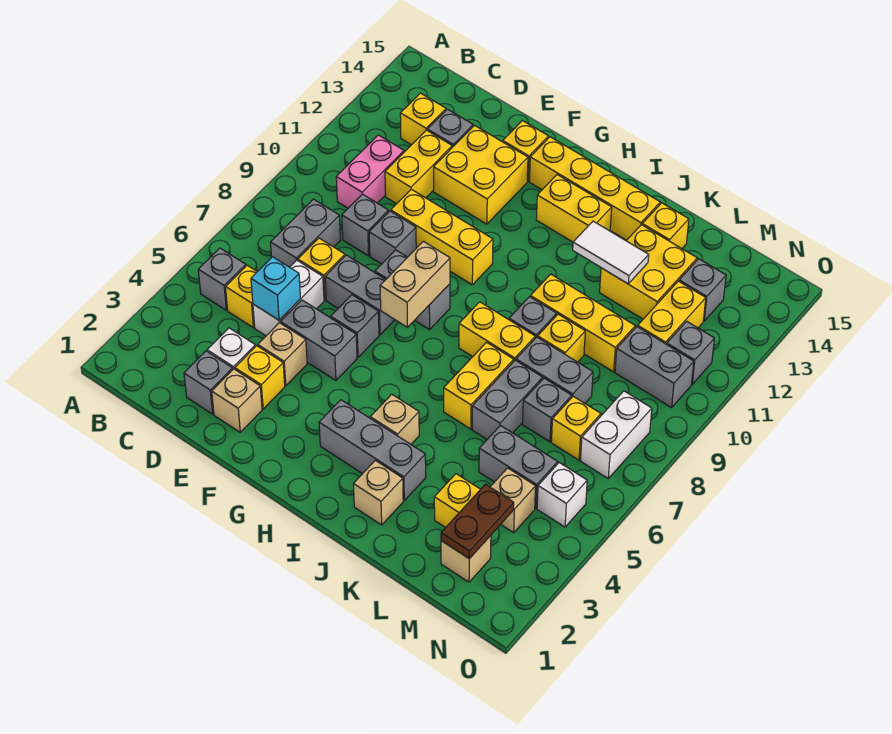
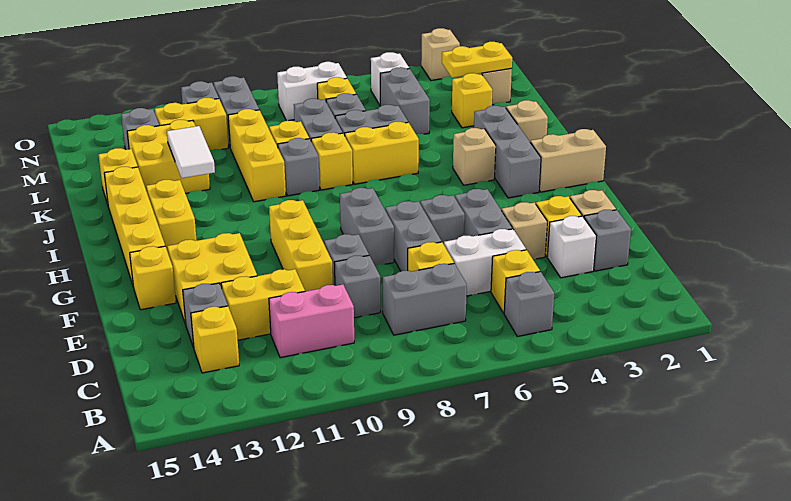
cyan 1x1 brick [251,257,301,320] -> none
tan 1x2 brick [380,241,450,327] -> tan 1x2 brick moved to [530,129,606,192]
yellow 1x2 brick [459,302,535,361] -> yellow 1x1 brick [311,132,353,190]
brown 1x2 plate [441,484,514,559] -> yellow 1x2 plate [442,42,512,78]
tan 1x1 brick [491,468,536,533] -> tan 1x1 brick moved to [421,28,460,80]

